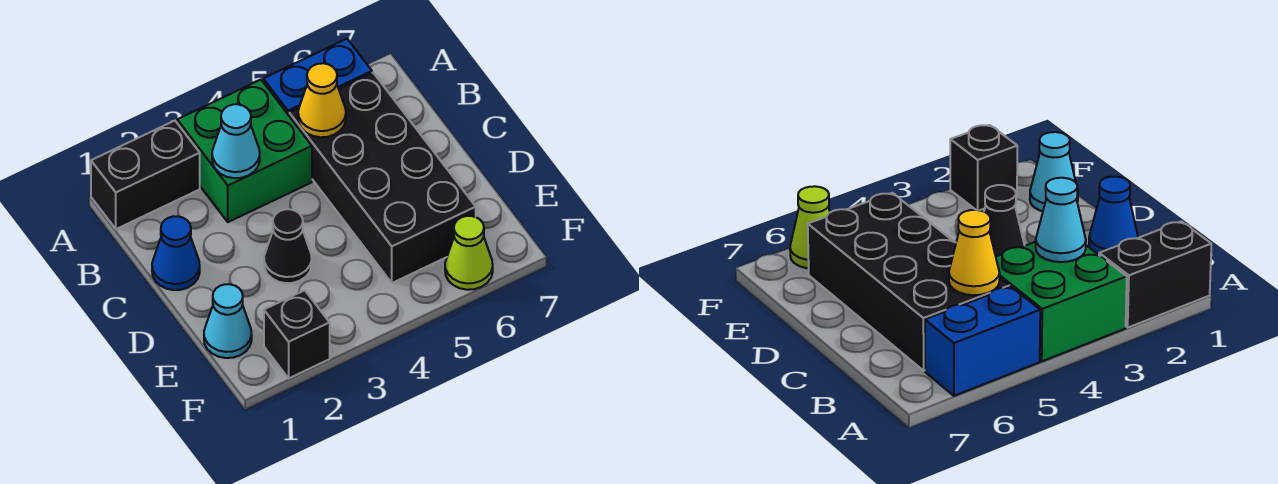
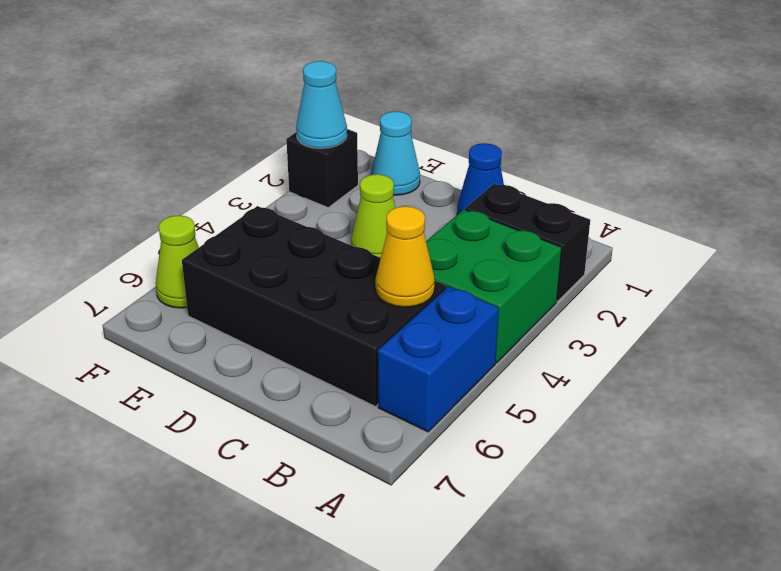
black 1x2 brick [91,121,200,229] -> black 1x2 brick turned to [465,184,590,301]
cyan 1x1 cone [212,104,260,178] -> cyan 1x1 cone moved to [296,61,347,148]
black 1x1 cone [264,209,312,283] -> lime 1x1 cone [351,174,396,258]

